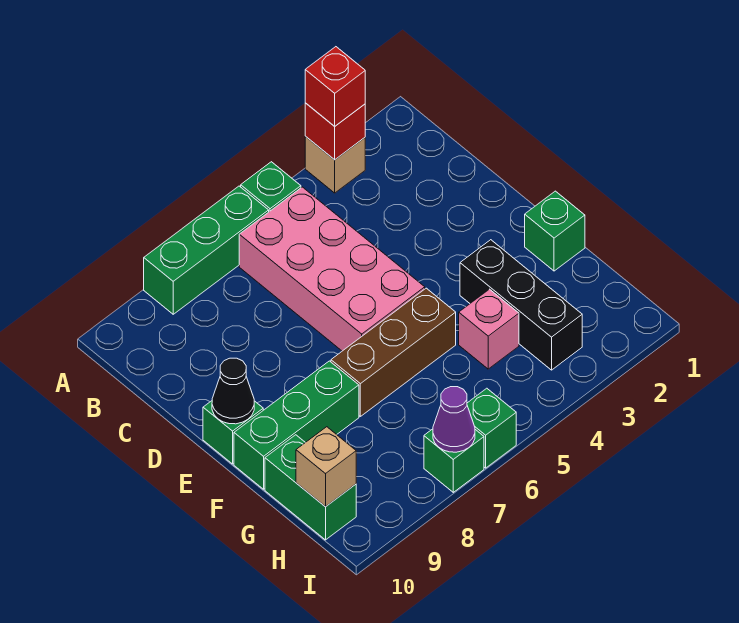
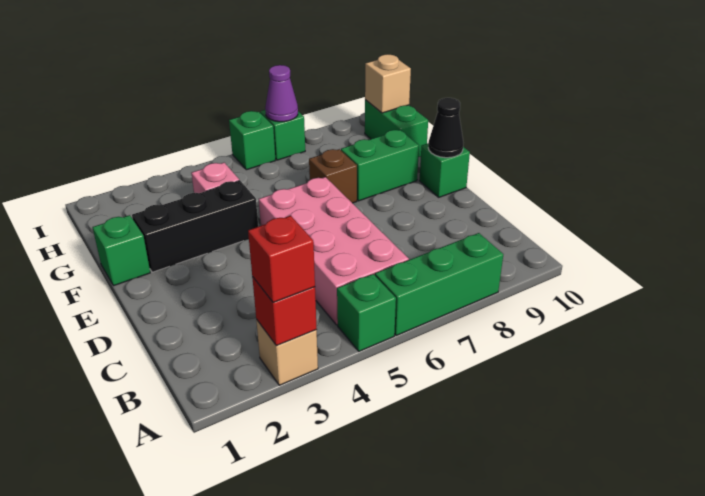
black 1x3 brick [460,240,582,370] -> black 1x3 brick turned to [132,180,258,272]
brown 1x3 brick [331,288,456,416] -> brown 1x1 brick [309,149,357,203]
green 1x3 brick [234,361,359,489] -> green 1x2 brick [341,130,419,201]

